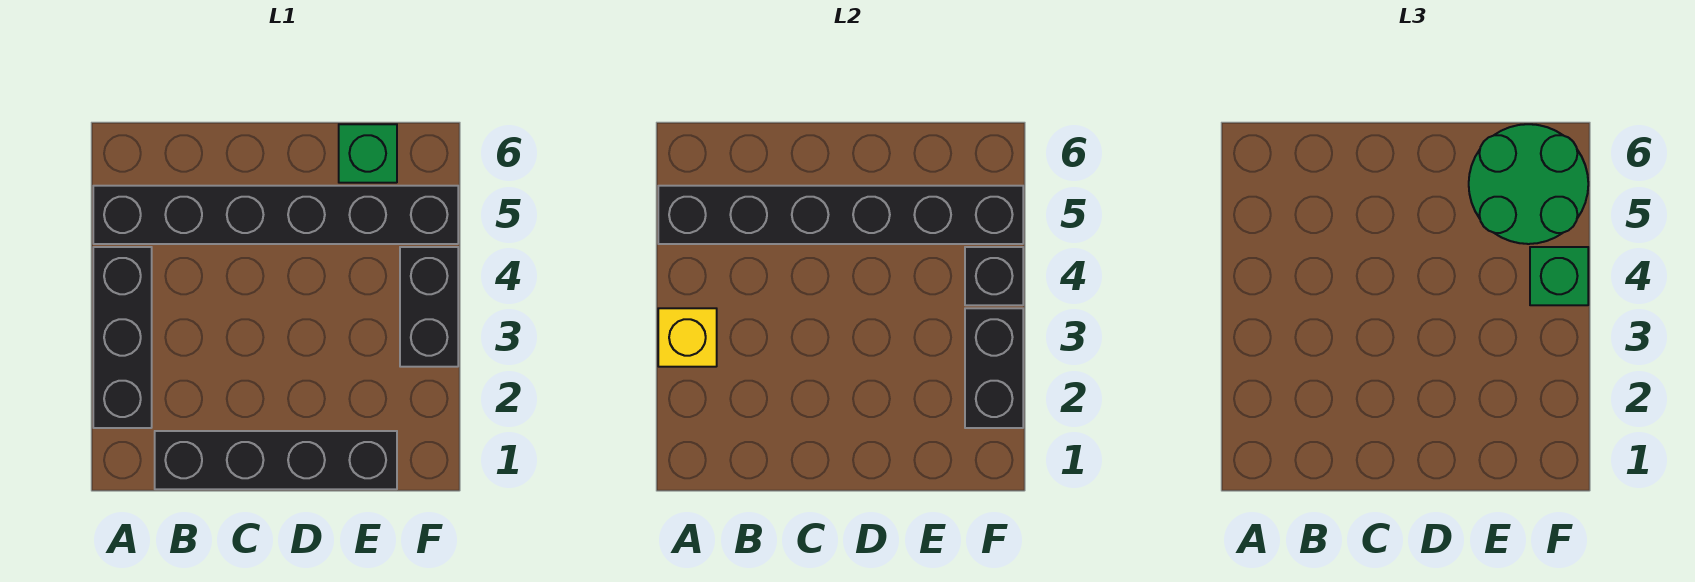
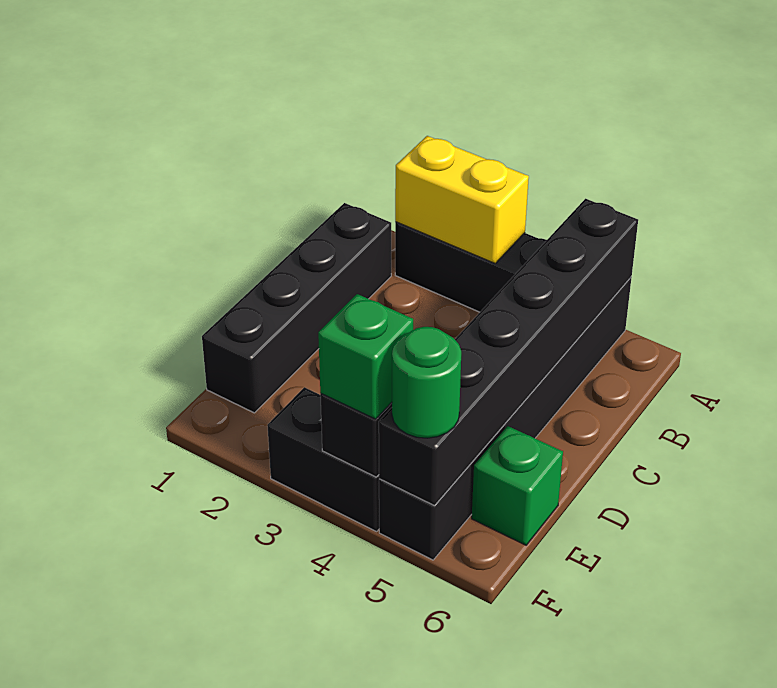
yellow 1x1 brick [658,308,717,367] -> yellow 1x2 brick [395,136,529,263]
green 2x2 round brick [1469,124,1588,244] -> green 1x1 round brick [392,327,461,438]
black 1x2 brick [965,308,1023,428] -> none

